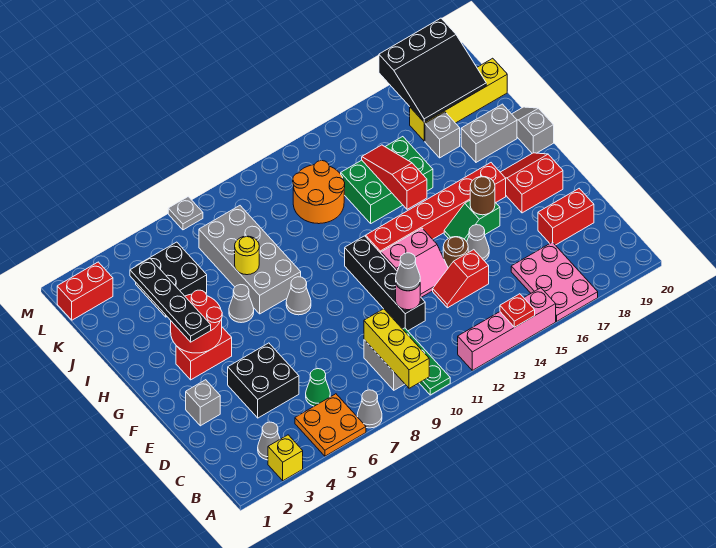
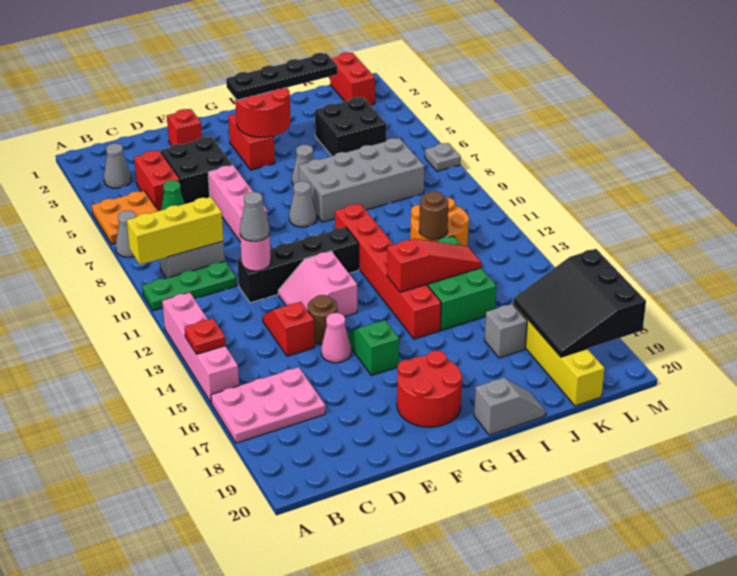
yellow 1x1 brick [268,435,303,481] -> none
red 1x2 brick [538,189,594,245] -> red 1x2 brick moved to [134,151,180,211]
grey 1x1 brick [186,380,220,426] -> red 1x1 brick [167,109,202,146]
none -> pink 1x3 brick [208,165,267,242]
grey 1x1 cone [467,225,489,261] -> pink 1x1 cone [321,313,351,363]
brown 1x1 round brick [470,176,495,215] -> brown 1x1 round brick moved to [419,191,448,239]
red 2x2 slope [500,153,563,213] -> red 2x2 round brick [397,350,462,427]
red 1x6 brick [366,163,506,253] -> red 1x6 brick moved to [335,204,441,339]
yellow 1x1 round brick [235,236,259,275] -> none
grey 1x2 brick [461,104,517,162] -> none

